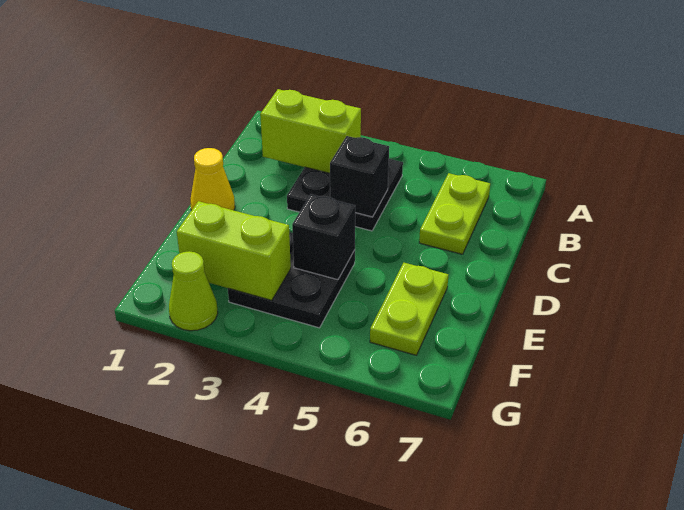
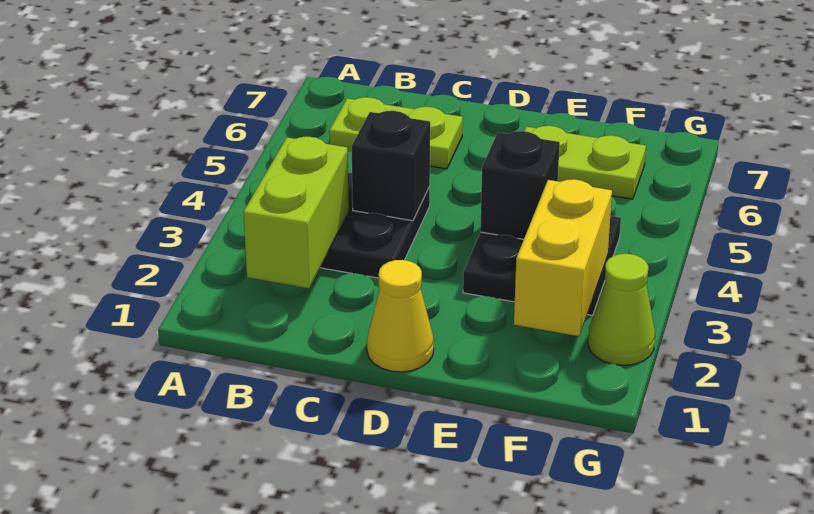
lime 1x2 brick [177,201,291,300] -> yellow 1x2 brick [514,179,612,336]

